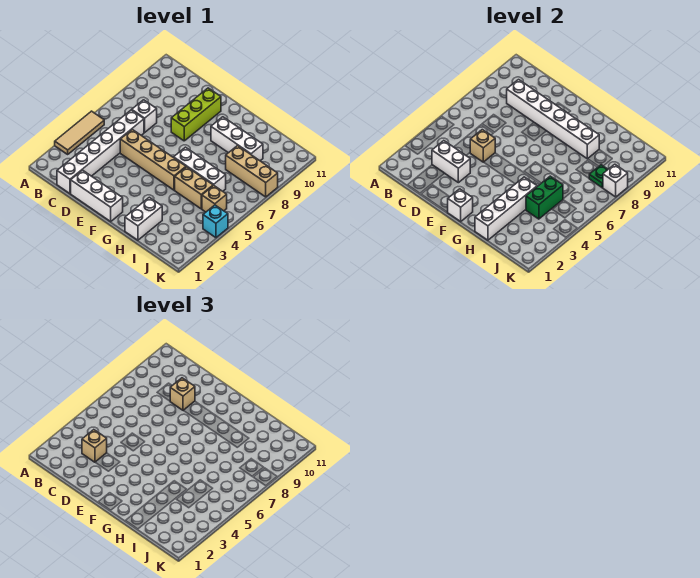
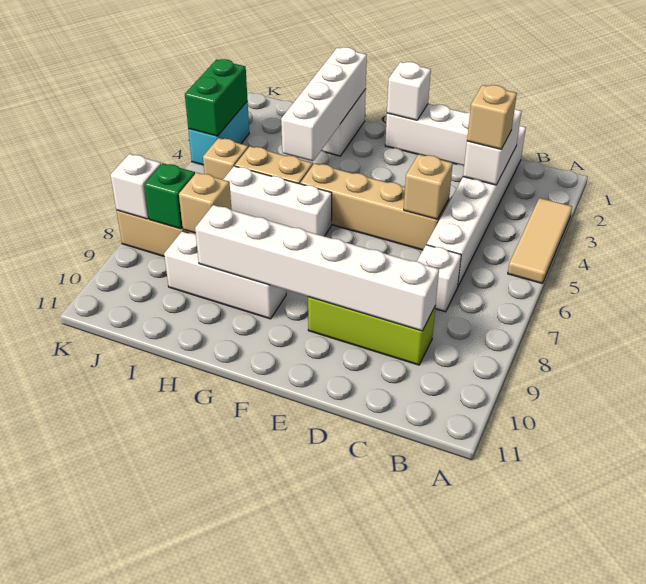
white 1x2 brick [432,141,470,183] -> white 1x2 brick turned to [463,109,522,185]
tan 1x1 brick [170,378,195,410] -> tan 1x1 brick moved to [179,173,232,233]
lime 1x3 brick [171,88,221,141] -> lime 1x3 brick turned to [308,297,435,365]
green 1x2 brick [526,176,563,219] -> green 1x2 brick moved to [185,59,248,136]
green 1x1 plate [589,165,608,187] -> green 1x1 brick [144,163,195,229]
cyan 1x1 brick [203,205,228,238] -> cyan 1x2 brick [188,101,249,165]

